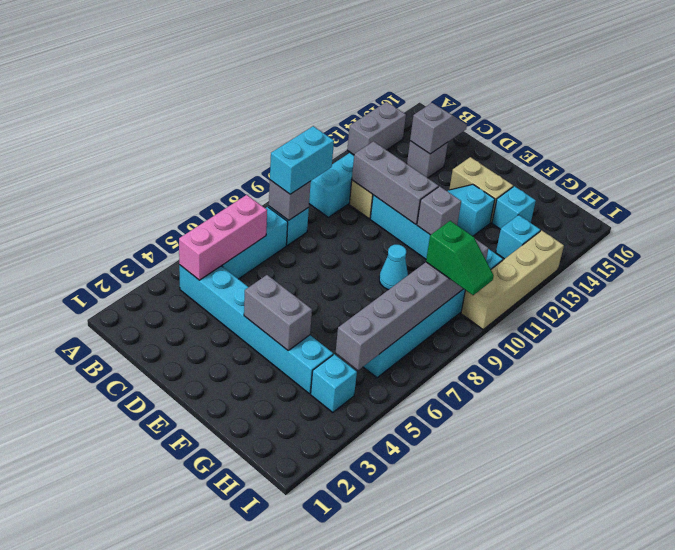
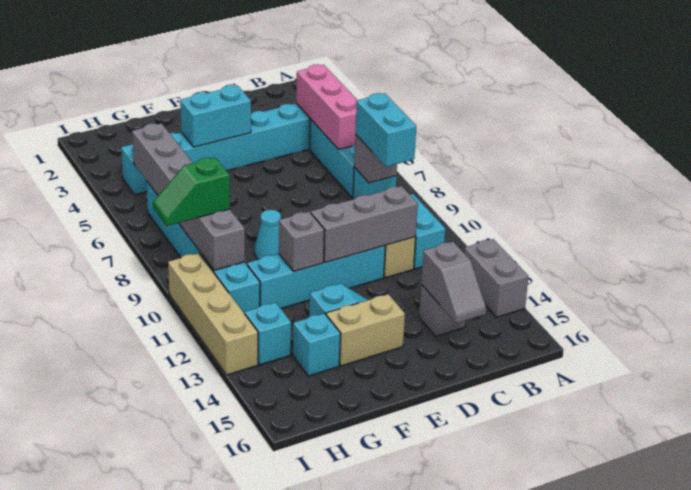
grey 1x2 brick [244,275,312,350] -> cyan 1x2 brick [180,85,251,147]

